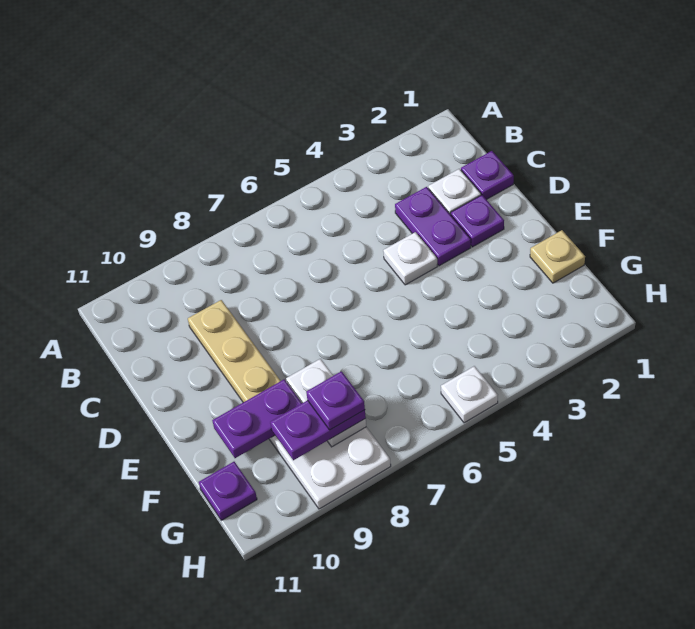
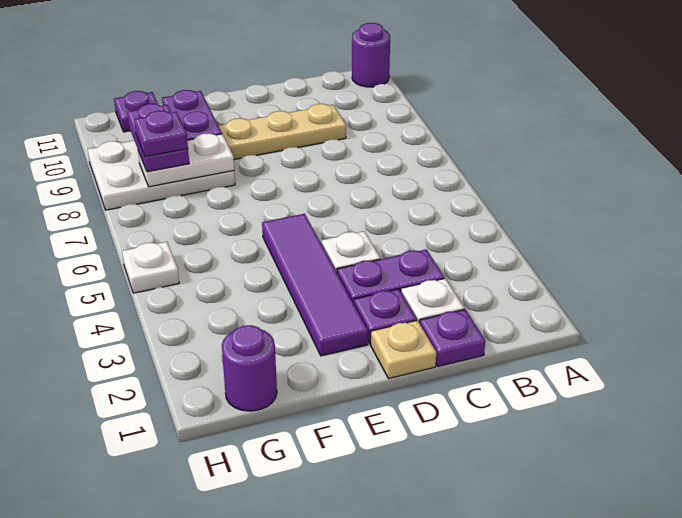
none -> purple 1x1 round brick [352,23,390,87]
none -> purple 1x4 tile [262,214,368,356]
tan 1x1 plate [530,230,585,283] -> tan 1x1 plate moved to [371,320,436,379]
none -> purple 1x1 round brick [222,325,277,411]

